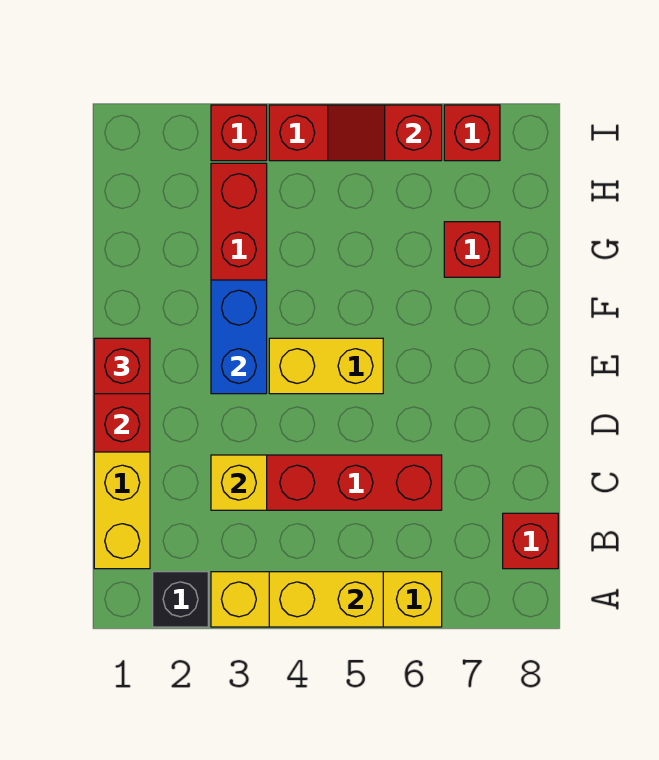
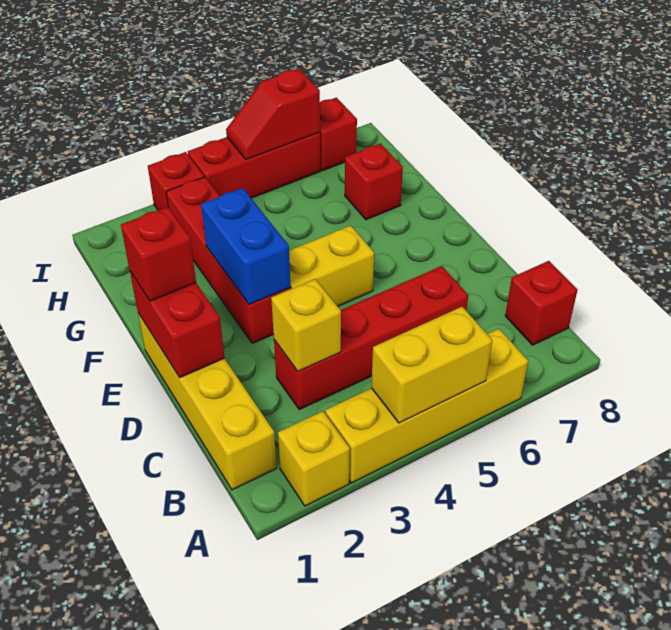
black 1x1 brick [153,572,208,627] -> yellow 1x1 brick [278,411,350,506]

